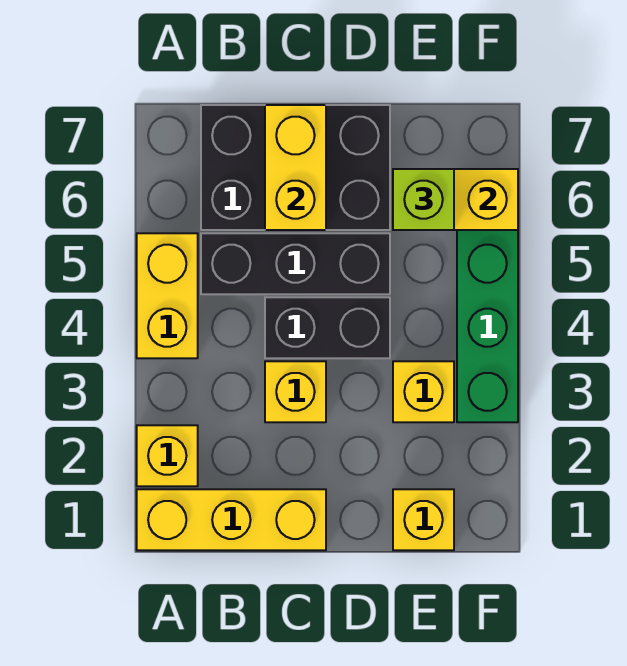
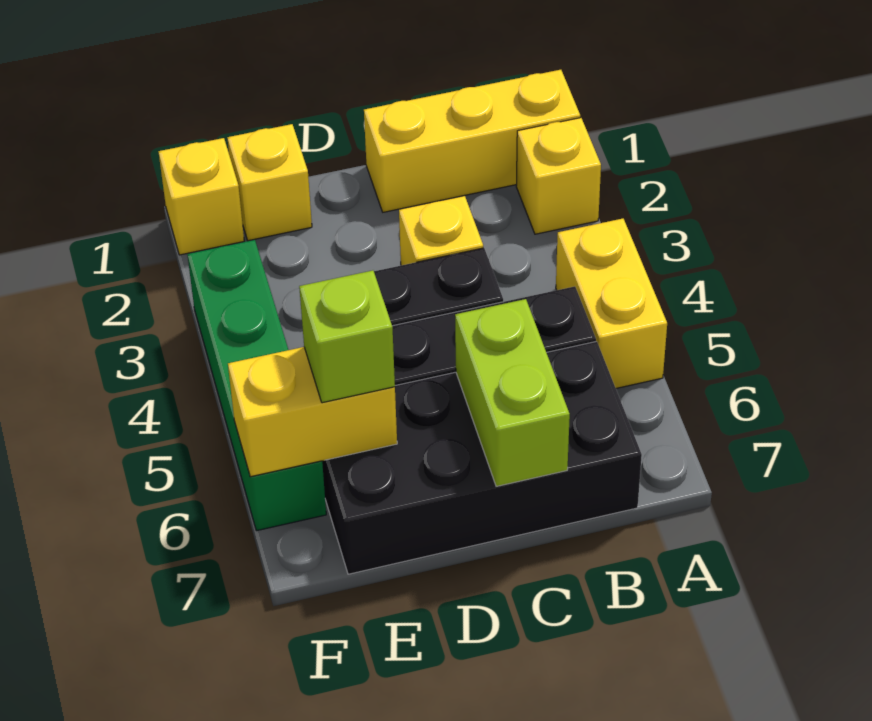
black 2x3 brick [201,105,390,230] -> black 2x4 brick [322,341,642,574]
yellow 1x2 brick [265,105,326,230] -> lime 1x2 brick [455,299,570,486]
yellow 1x1 brick [393,361,454,422] -> yellow 1x1 brick moved to [158,138,244,255]

